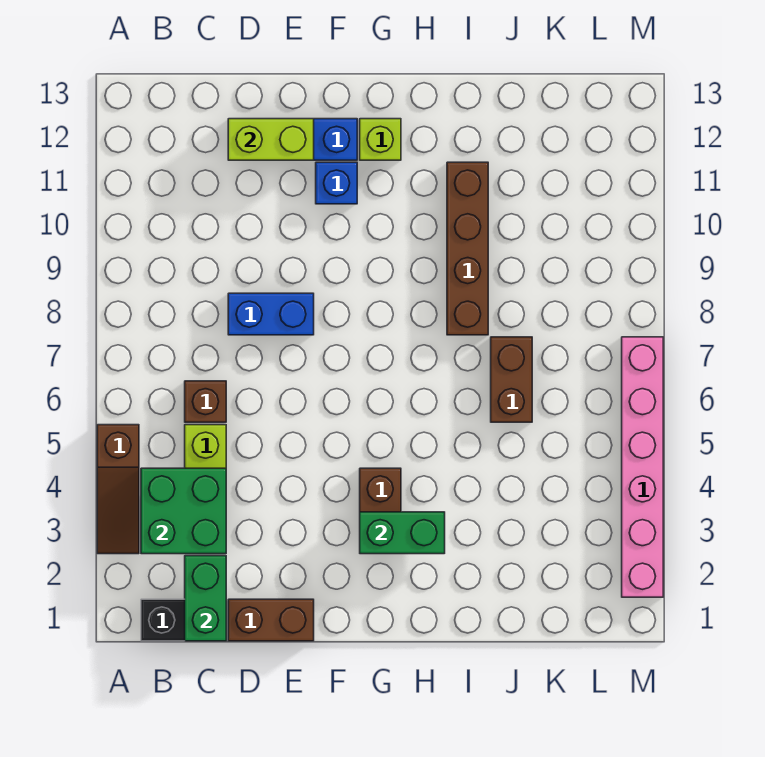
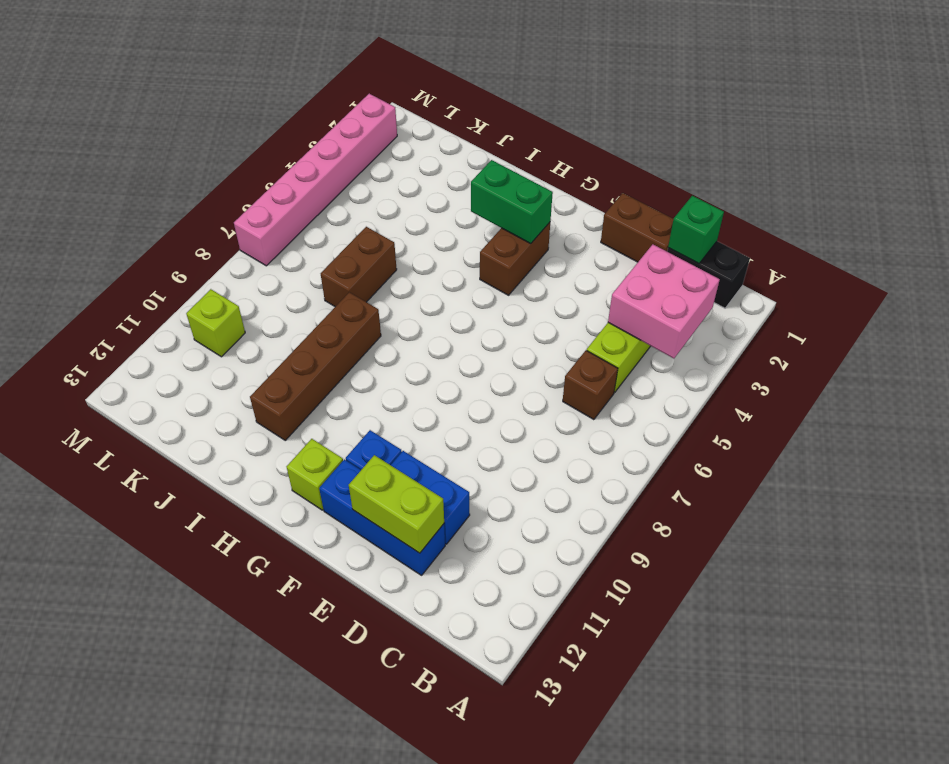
brown 1x3 slope [97,425,139,554] -> none
green 2x2 brick [141,468,226,554] -> pink 2x2 brick [608,244,720,358]
green 1x2 brick [185,556,226,641] -> green 1x1 brick [668,196,724,264]
blue 1x2 brick [228,293,314,335] -> blue 1x2 brick moved to [391,451,470,544]
none -> lime 1x1 brick [186,289,245,357]

